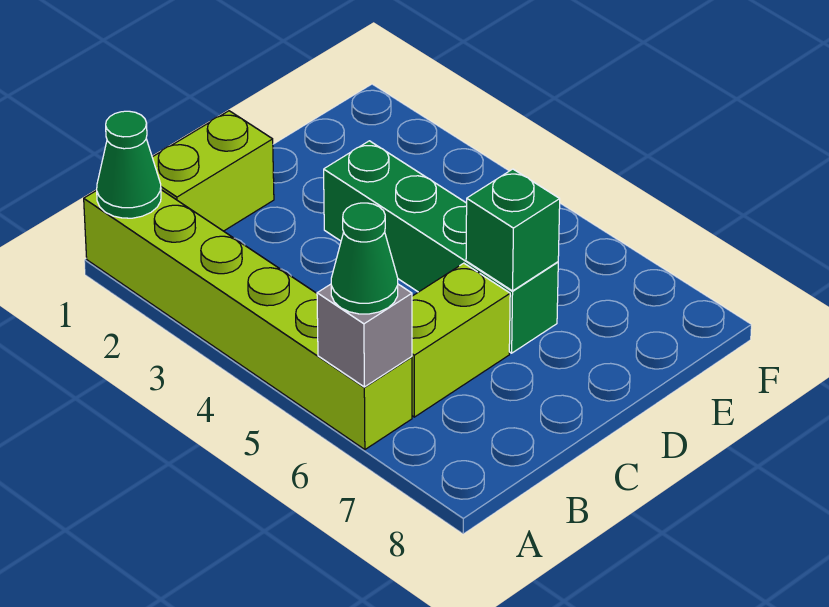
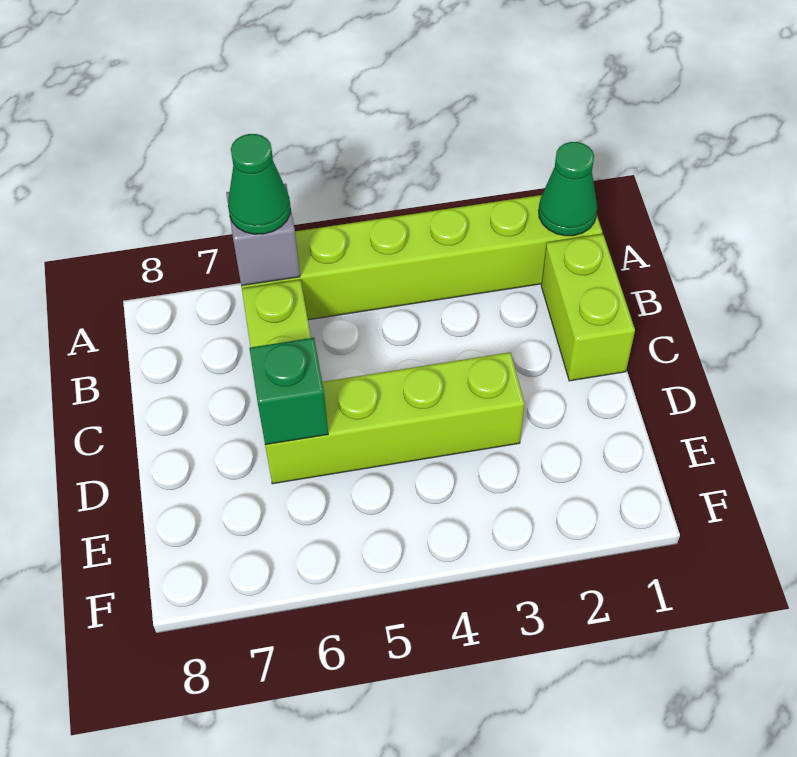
green 1x4 brick [324,141,558,353] -> lime 1x4 brick [265,352,525,484]

